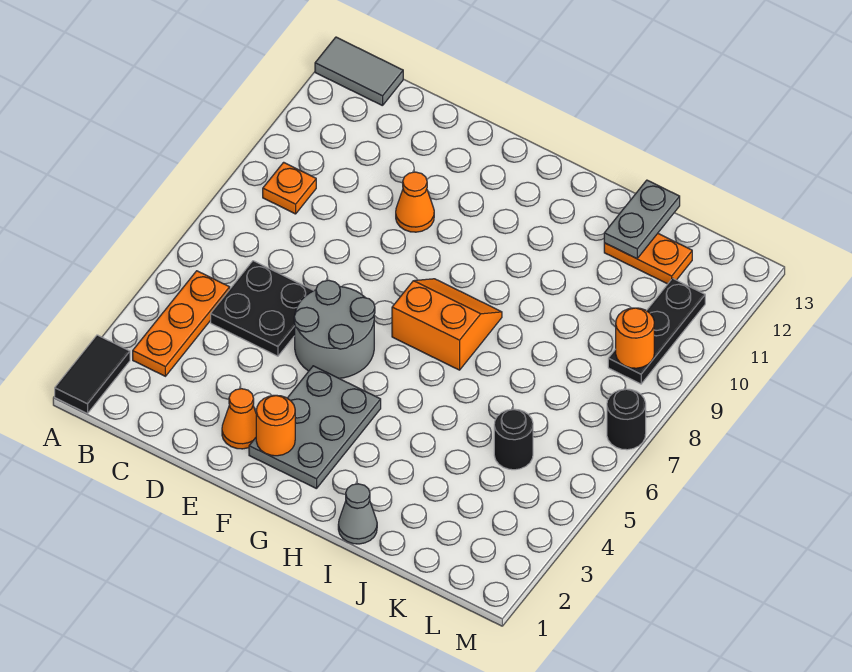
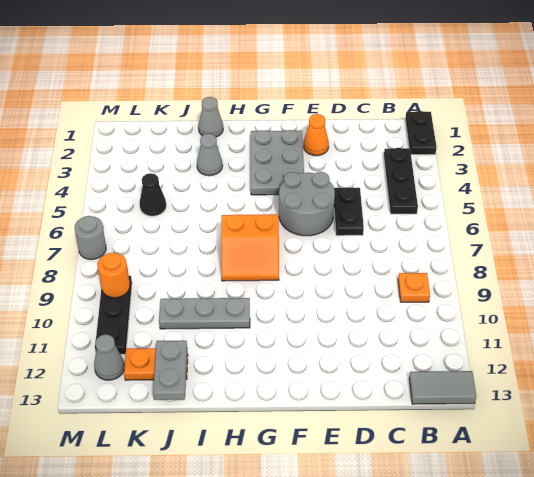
black 1x2 tile [55,335,130,414] -> black 1x2 plate [405,111,437,155]
orange 1x3 plate [133,271,230,376] -> black 1x3 plate [384,148,418,214]
black 2x2 plate [211,261,314,356] -> black 1x2 plate [334,187,364,236]
orange 1x1 cone [396,172,434,232] -> none
orange 1x1 round brick [256,395,295,456] -> none
none -> grey 1x3 plate [159,298,250,329]
none -> grey 1x1 cone [197,134,223,176]
black 1x1 round brick [494,409,533,470] -> black 1x1 cone [140,173,166,216]
none -> grey 1x1 cone [94,334,125,380]
black 1x1 round brick [607,389,646,450] -> grey 1x1 round brick [75,216,106,260]

